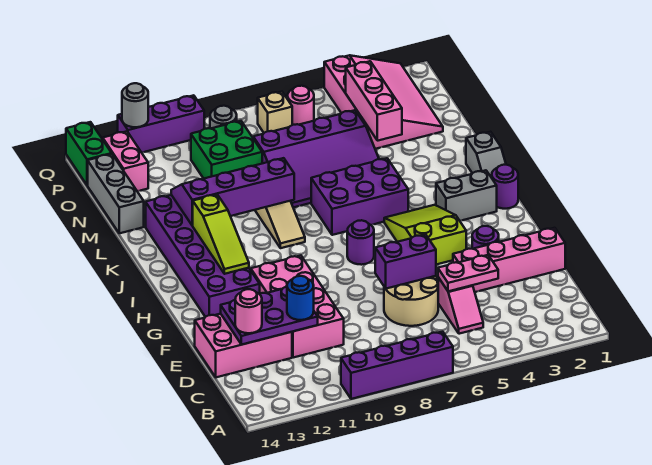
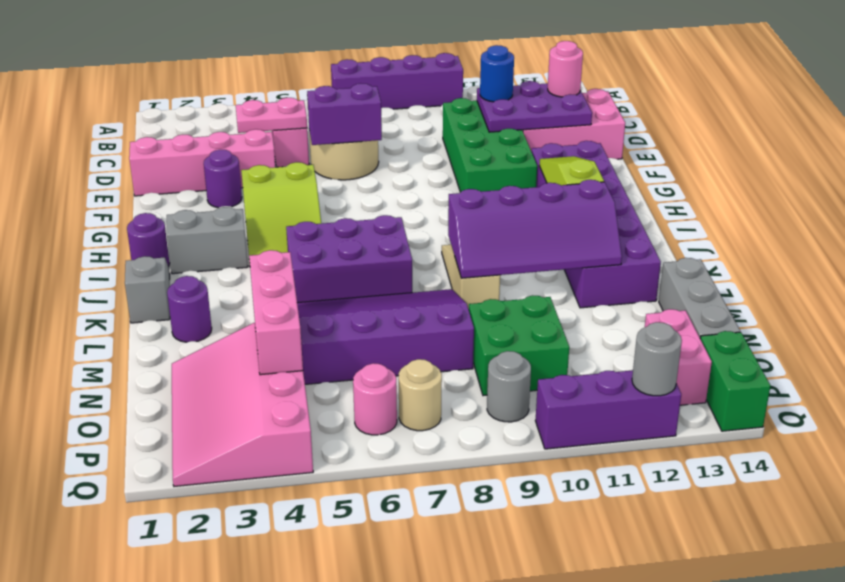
pink 2x4 brick [251,256,344,358] -> green 2x4 brick [443,98,537,192]
purple 1x1 round brick [347,220,374,265] -> purple 1x1 round brick moved to [167,276,212,342]
tan 1x1 brick [258,92,292,133] -> tan 1x1 round brick [399,359,442,431]

